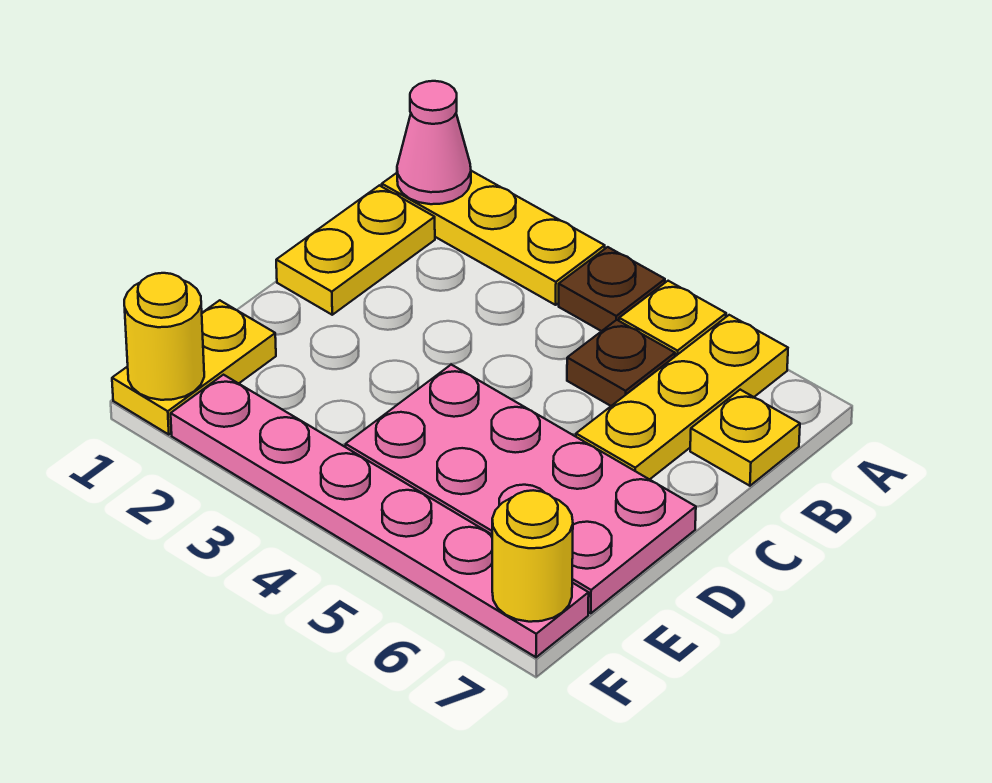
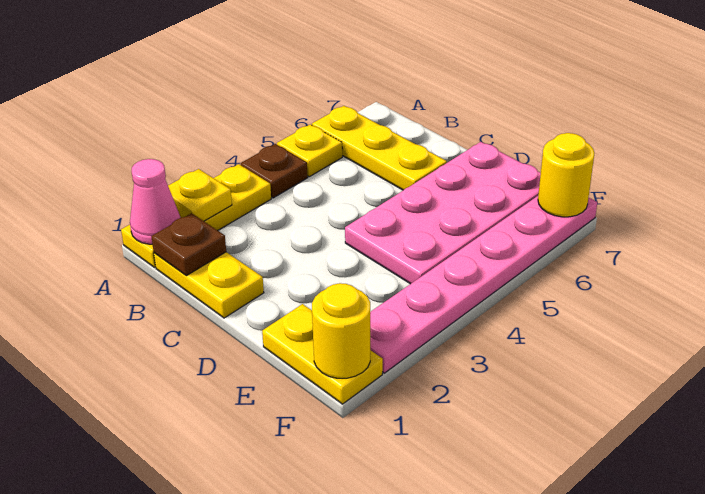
brown 1x1 plate [567,320,675,406] -> brown 1x1 plate moved to [151,213,226,276]
yellow 1x1 plate [690,390,800,486] -> yellow 1x1 plate moved to [168,169,232,221]

